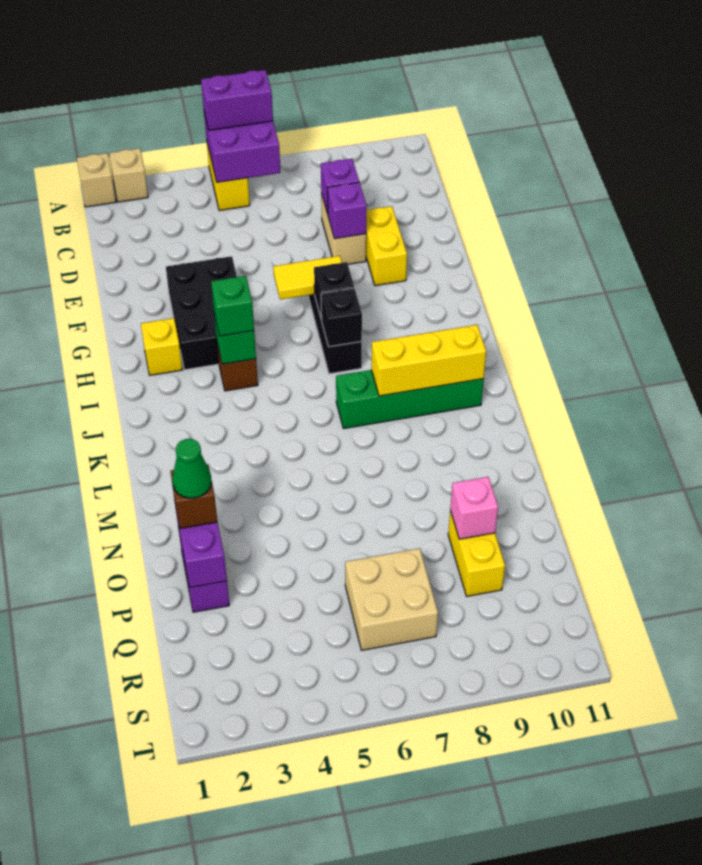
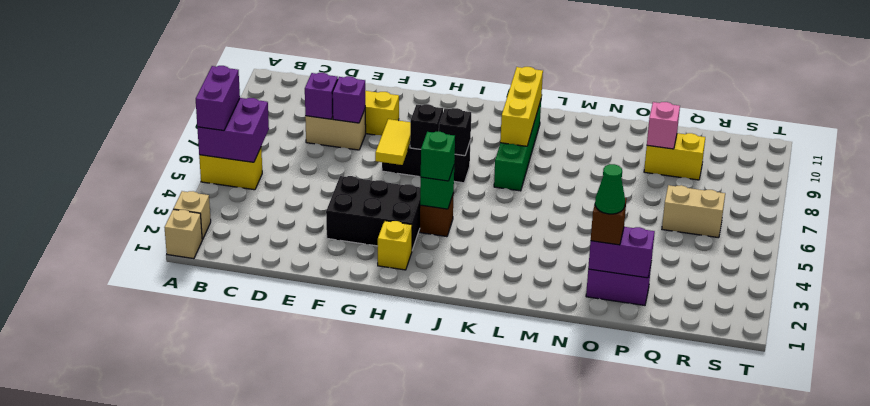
tan 2x2 brick [345,548,438,650] -> tan 1x2 brick [662,185,725,238]

